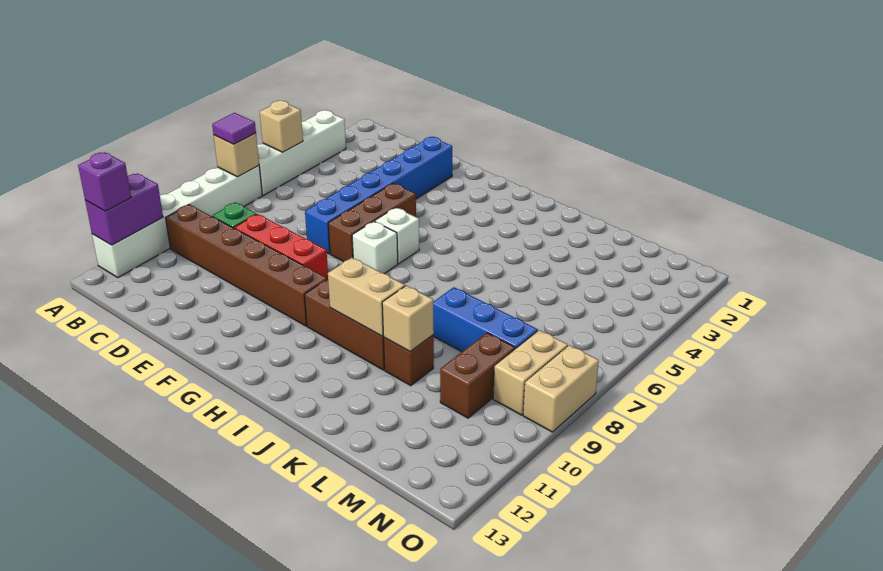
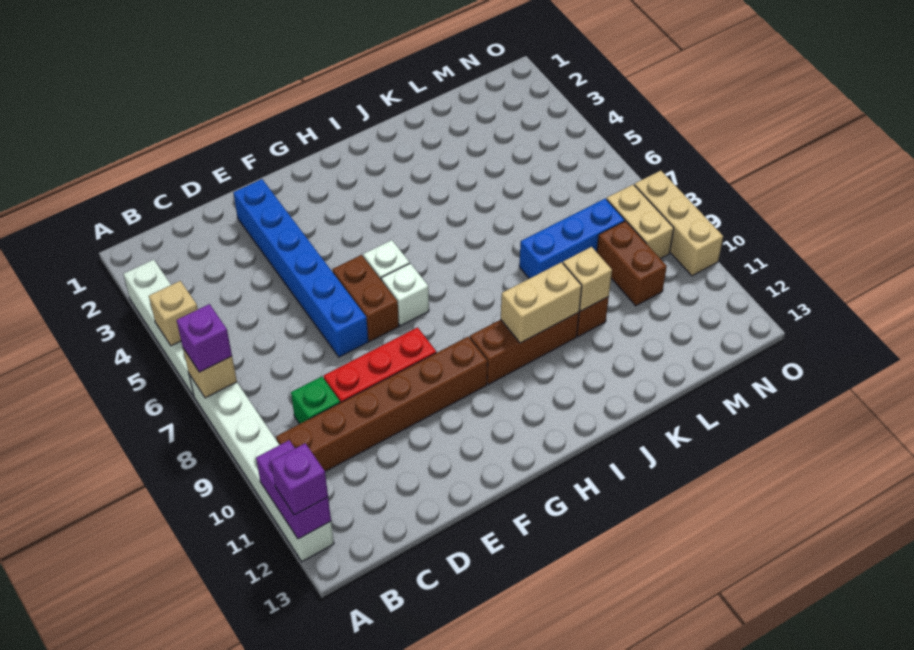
purple 1x1 tile [212,113,256,144] -> purple 1x1 brick [177,304,232,372]
brown 1x3 brick [328,183,416,262] -> brown 1x2 brick [332,255,399,341]
tan 1x2 brick [523,345,599,432] -> tan 1x3 brick [634,171,723,276]

